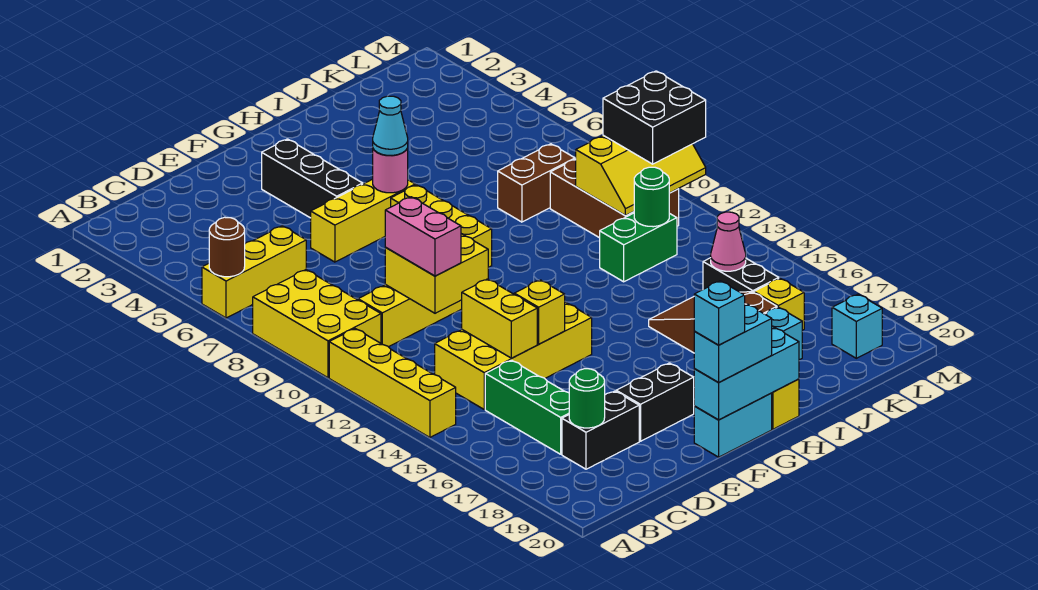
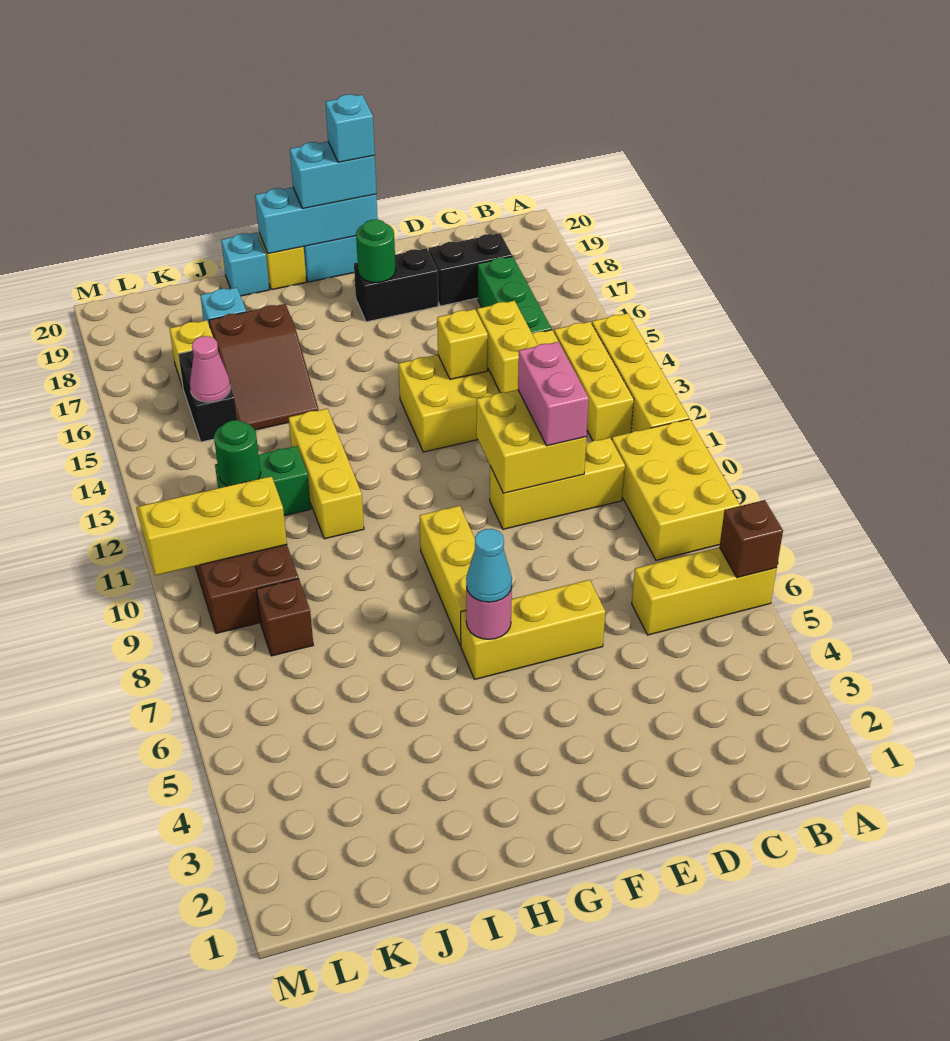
brown 1x1 round brick [209,217,245,277] -> brown 1x1 brick [720,500,783,578]
none -> yellow 1x3 brick [554,322,634,441]
green 1x1 round brick [569,369,605,428] -> green 1x1 round brick moved to [356,219,396,283]
black 1x3 brick [262,139,363,218] -> none
none -> yellow 1x3 brick [289,409,364,539]
brown 1x2 brick [498,144,575,222] -> brown 1x1 brick [256,579,313,656]
black 2x2 brick [603,71,706,164] -> none
cyan 1x1 brick [832,294,882,358] -> cyan 1x1 brick moved to [221,233,269,296]

